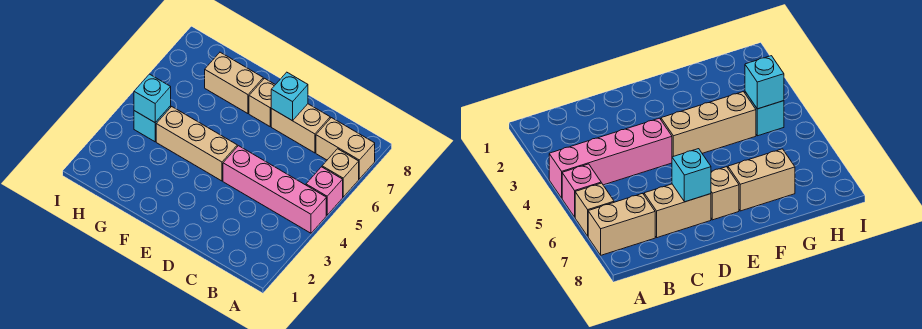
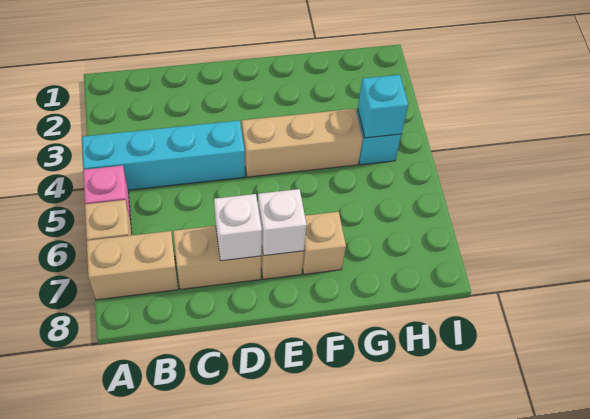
pink 1x4 brick [223,146,326,233] -> cyan 1x4 brick [82,120,245,190]
cyan 1x1 brick [271,72,308,121] -> white 1x1 brick [214,194,262,261]
none -> white 1x1 brick [258,189,307,256]
tan 1x2 brick [205,52,263,114] -> tan 1x1 brick [302,212,346,274]

